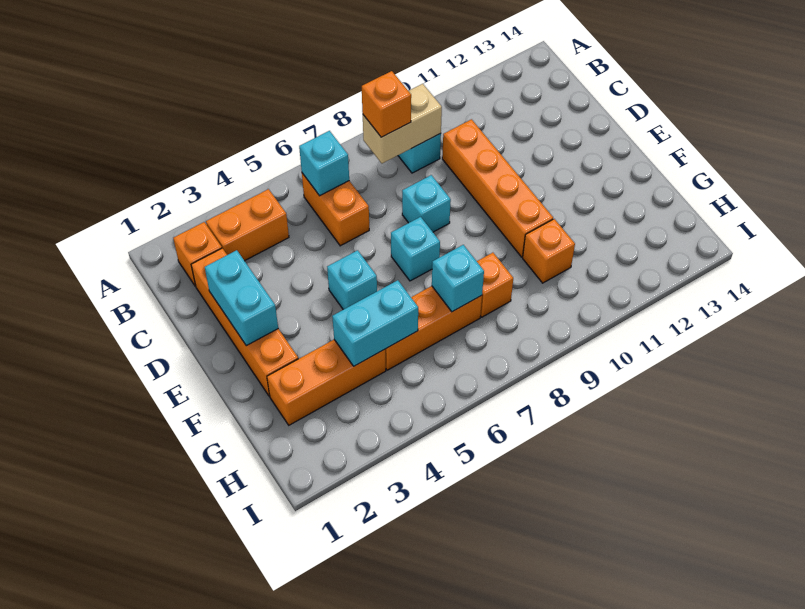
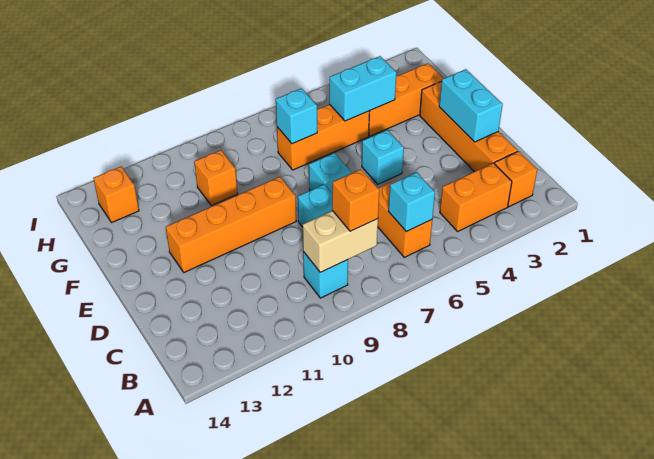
orange 1x4 brick [442,119,553,257] -> orange 1x4 brick turned to [166,177,296,272]
orange 1x1 brick [477,253,513,317] -> orange 1x1 brick moved to [94,167,139,223]

